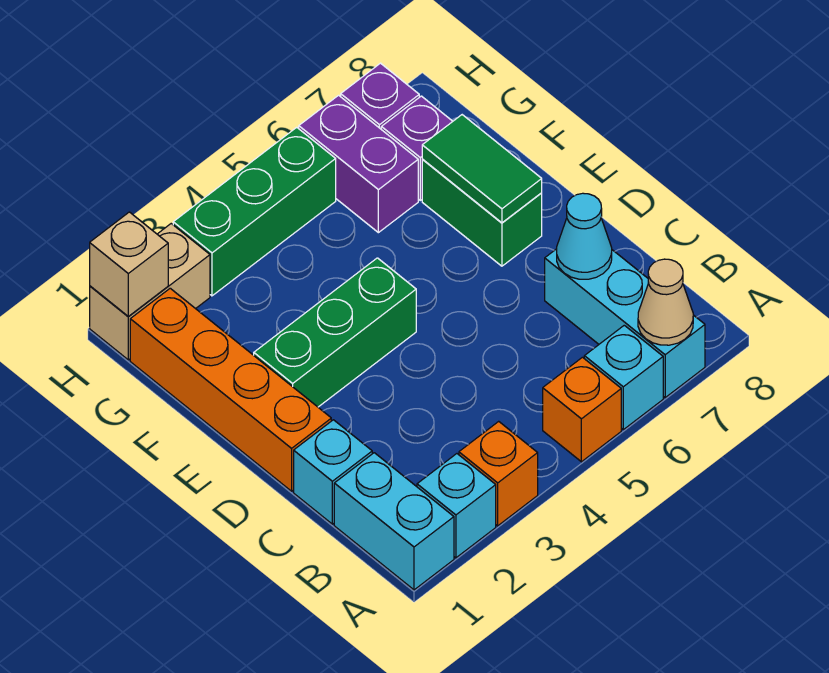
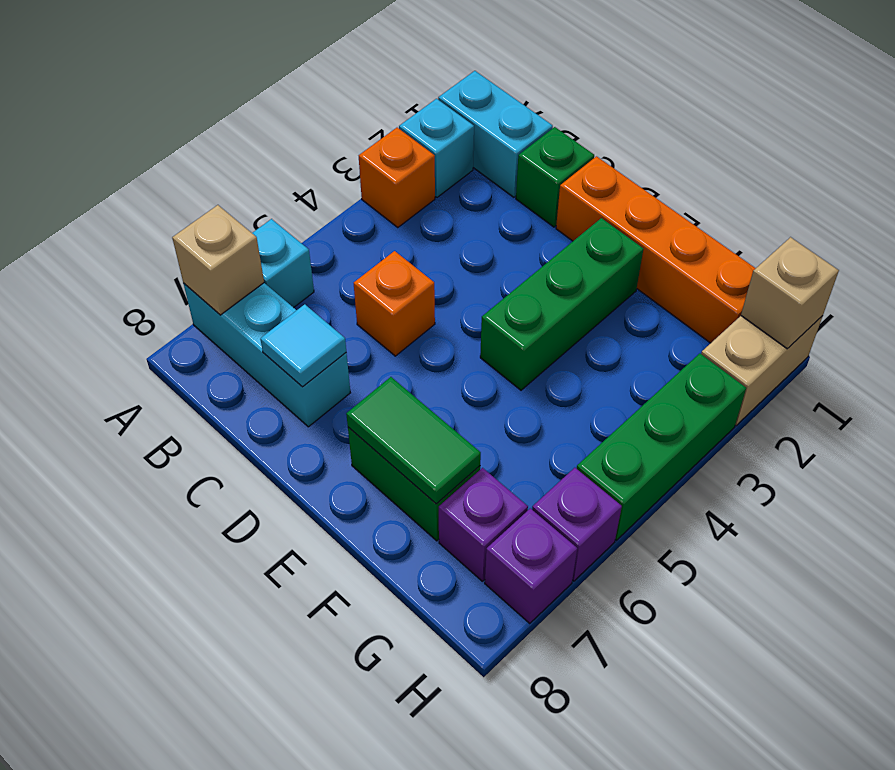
orange 1x1 brick [543,357,621,462] -> orange 1x1 brick moved to [354,251,435,356]
tan 1x1 cone [638,259,693,345] -> tan 1x1 brick [172,205,264,315]
cyan 1x1 brick [294,420,372,524] -> green 1x1 brick [516,127,594,227]
cyan 1x1 cone [557,193,612,279] -> cyan 1x1 tile [260,304,346,387]
purple 1x2 brick [299,95,418,233] -> purple 1x1 brick [532,468,622,581]

